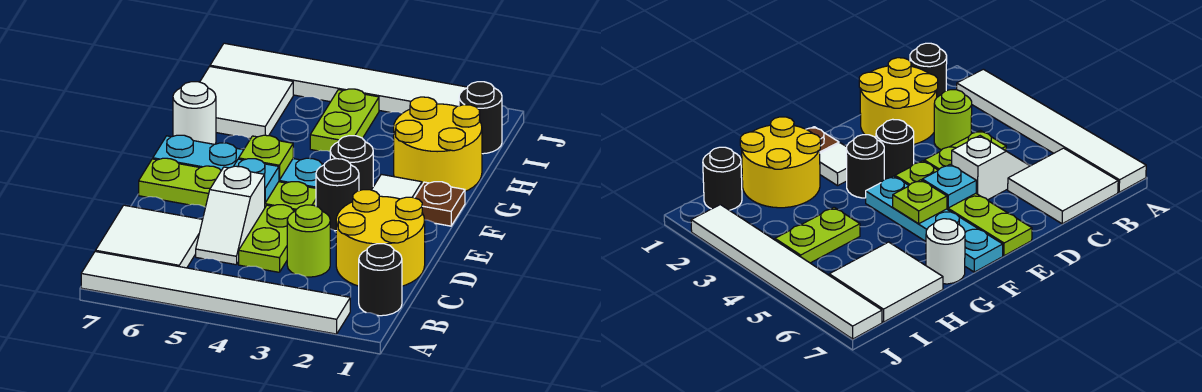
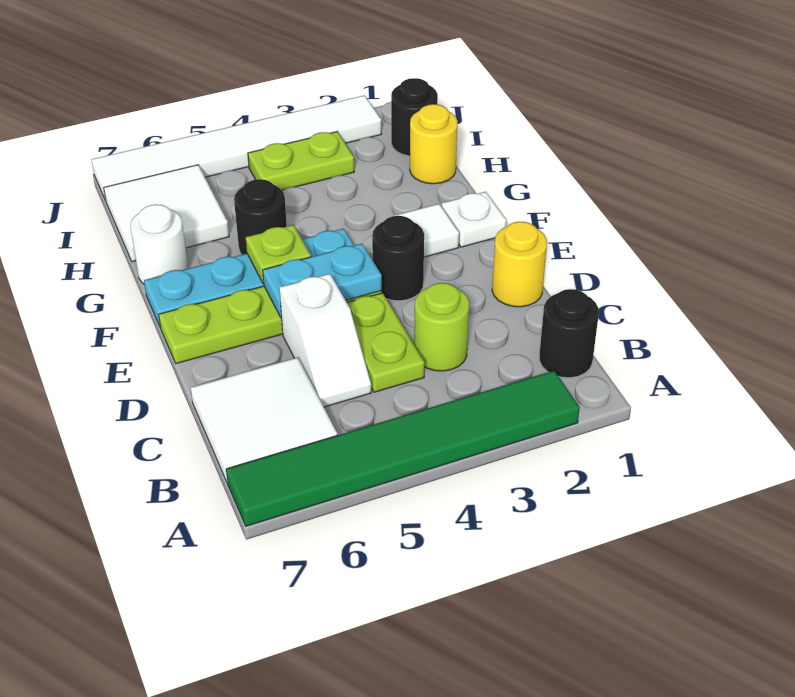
white 1x6 tile [81,251,350,334] -> green 1x6 tile [226,371,580,526]
yellow 2x2 round brick [336,190,425,286] -> yellow 1x1 round brick [492,222,547,307]
cyan 1x1 plate [233,159,279,203] -> cyan 1x2 plate [263,244,382,318]
brown 1x1 plate [414,182,465,226] -> white 1x1 plate [442,192,506,247]
black 1x1 round brick [330,136,373,191] -> black 1x1 round brick moved to [234,179,287,255]
yellow 2x2 round brick [394,97,482,191] -> yellow 1x1 round brick [410,104,457,184]
lime 1x2 plate [310,89,379,151] -> lime 1x2 plate turned to [248,132,354,190]

